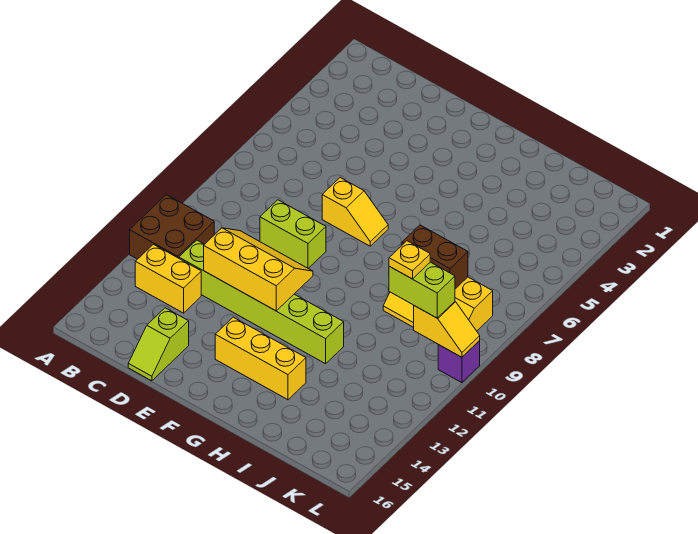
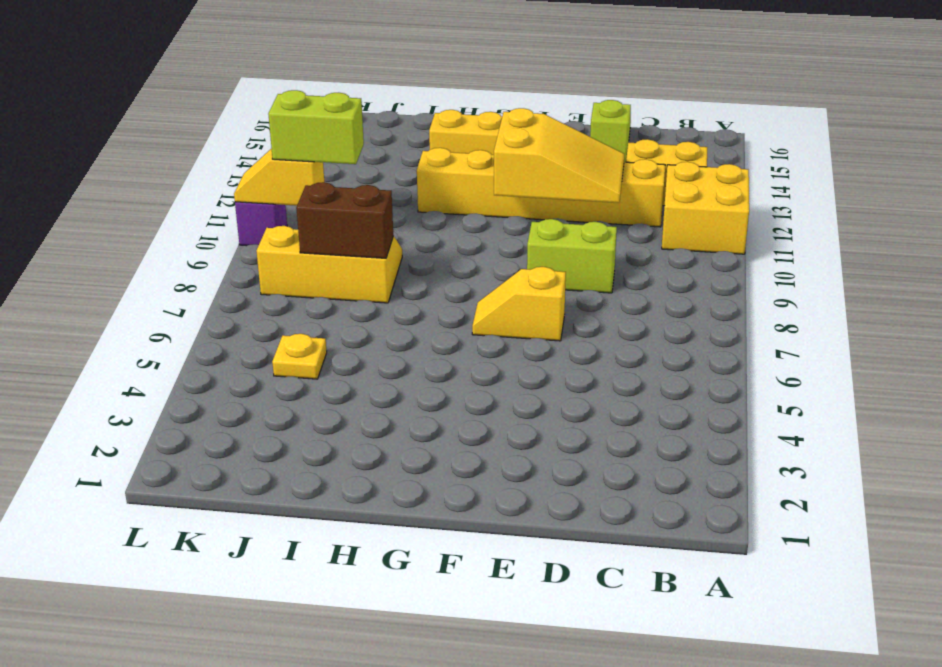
brown 2x2 brick [130,195,214,259] -> yellow 2x2 brick [662,162,749,254]
lime 1x6 brick [179,240,344,364] -> yellow 1x6 brick [417,148,665,227]
yellow 2x3 slope [204,228,313,311] -> yellow 2x3 slope turned to [494,108,624,203]
yellow 1x1 plate [389,241,430,279] -> yellow 1x1 plate moved to [272,334,327,379]

